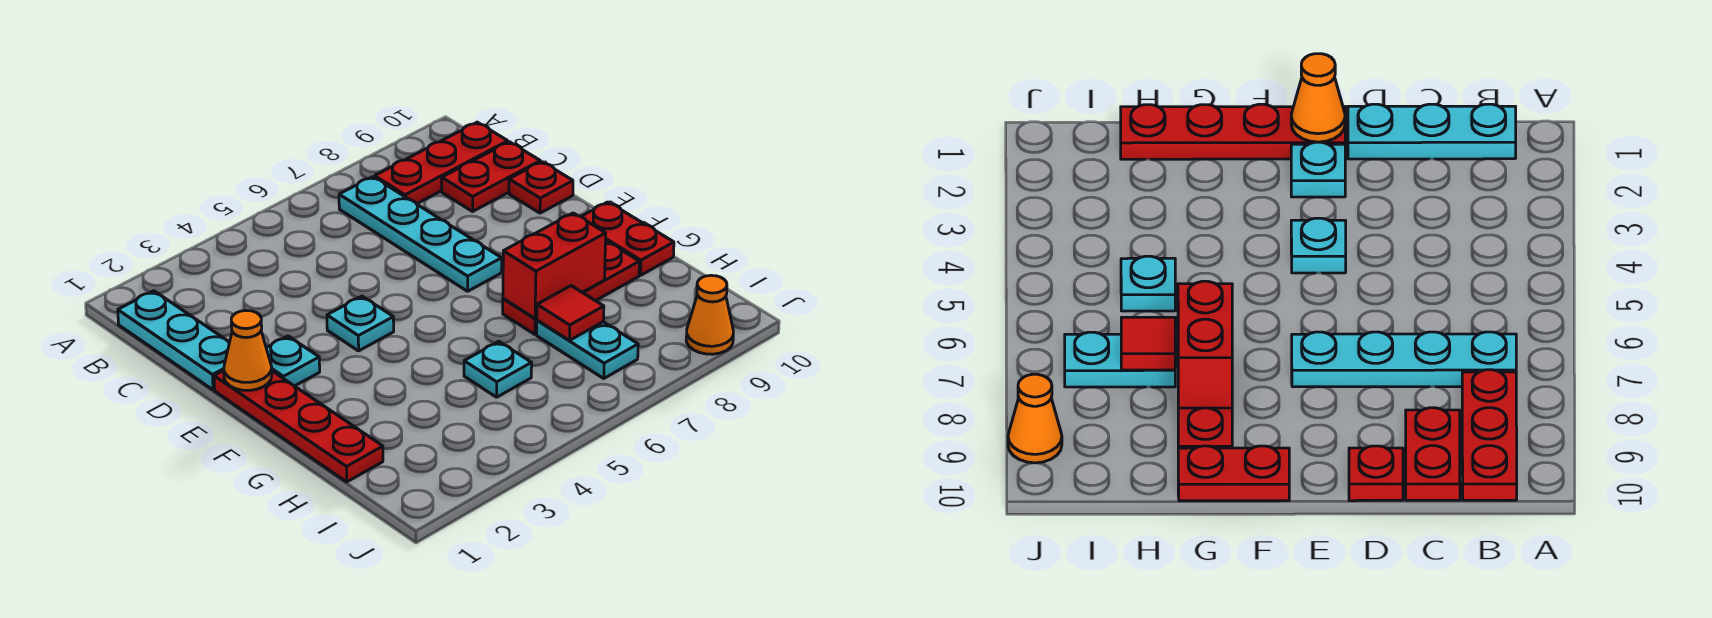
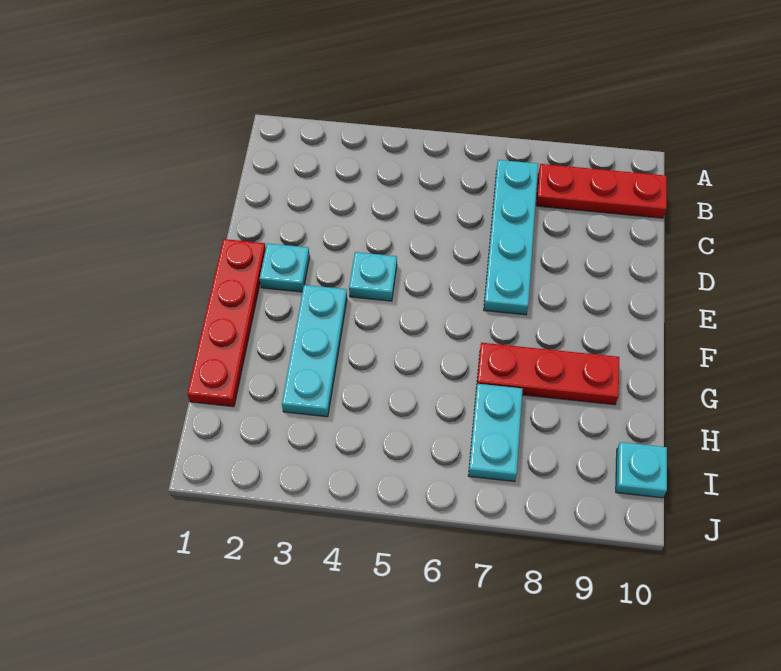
cyan 1x3 plate [118,291,230,390] -> cyan 1x3 plate moved to [282,285,347,417]
red 1x2 plate [442,142,540,211] -> none
red 1x1 plate [509,162,573,213] -> none
orange 1x1 cone [224,311,272,391] -> none
red 1x2 plate [581,202,674,275] -> none
red 1x2 brick [503,213,606,319] -> none
cyan 1x1 plate [464,342,532,397] -> cyan 1x1 plate moved to [616,442,667,498]
red 1x1 tile [537,286,604,340] -> none
orange 1x1 cone [686,275,733,354] -> none

